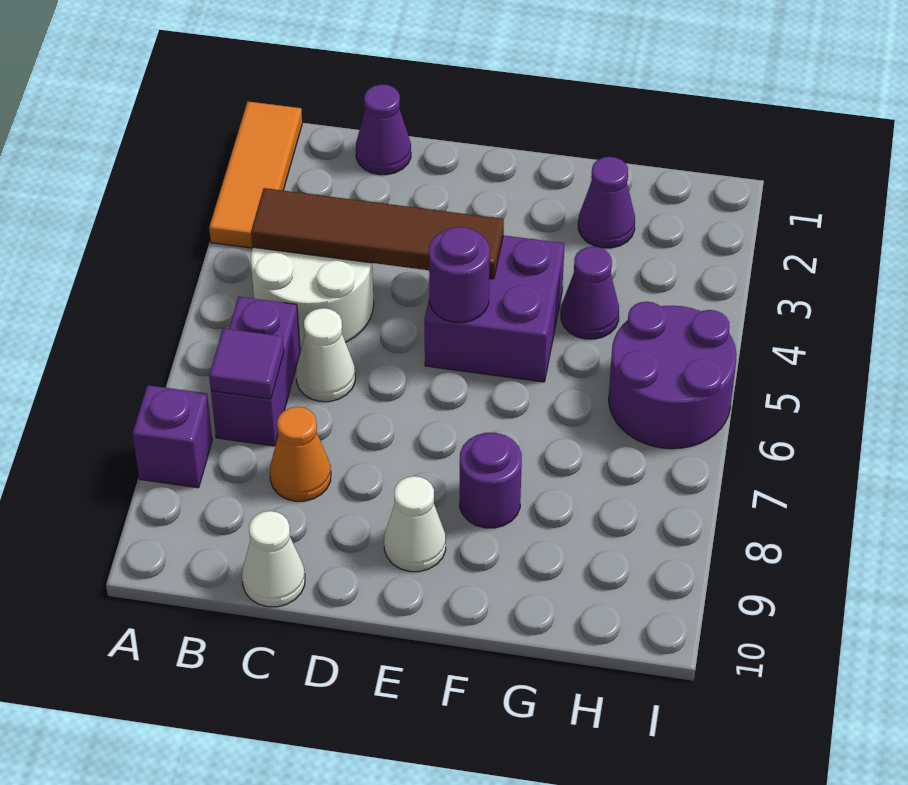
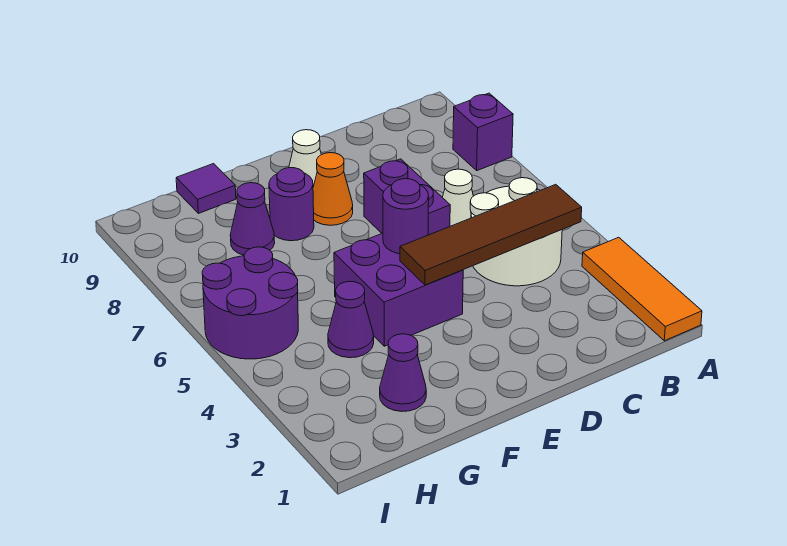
purple 1x2 brick [211,297,300,446] -> purple 1x2 brick moved to [364,159,450,235]
purple 1x1 tile [209,328,284,399] -> purple 1x1 tile moved to [176,164,236,213]
purple 1x1 cone [356,84,411,175] -> purple 1x1 cone moved to [230,183,275,255]
orange 1x1 cone [270,407,331,501] -> orange 1x1 cone moved to [313,153,353,225]
white 1x1 cone [242,511,305,607] -> none

